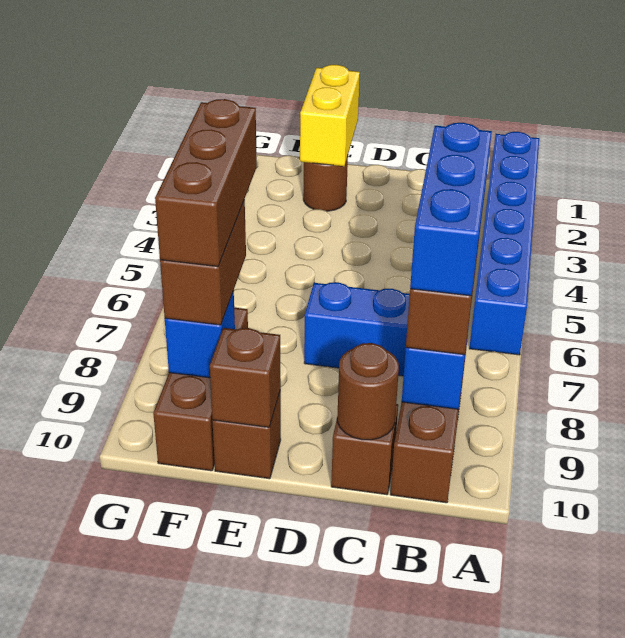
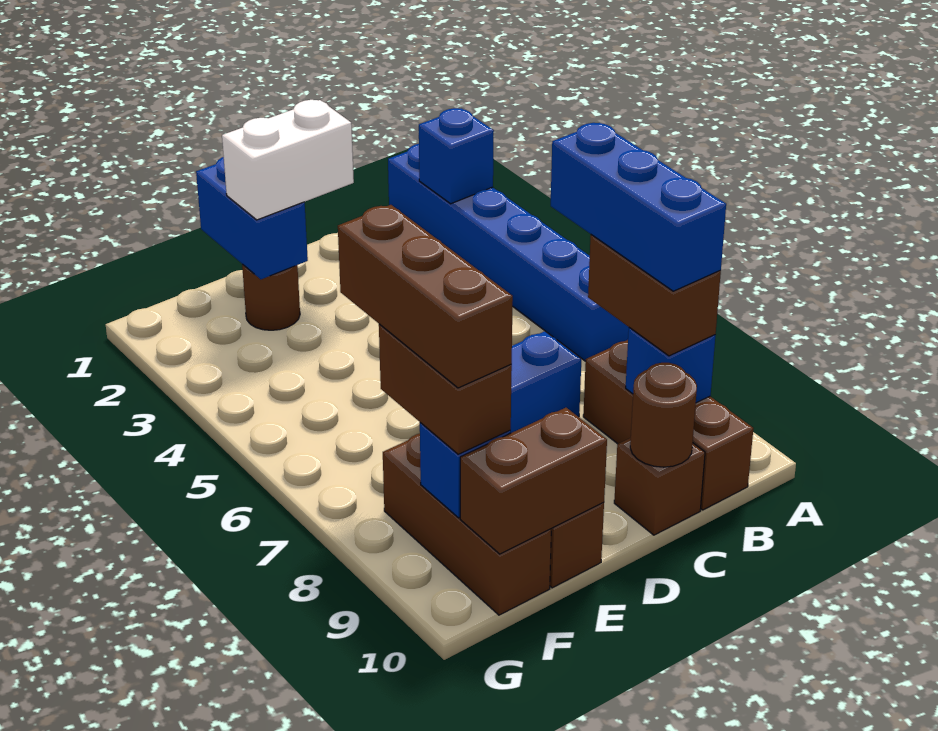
none -> blue 1x1 brick [419,108,494,204]
none -> white 1x2 brick [222,100,354,220]
yellow 1x2 brick [300,65,360,166] -> blue 1x2 brick [196,157,308,279]
brown 1x1 brick [210,328,281,427] -> brown 1x2 brick [460,408,607,554]

